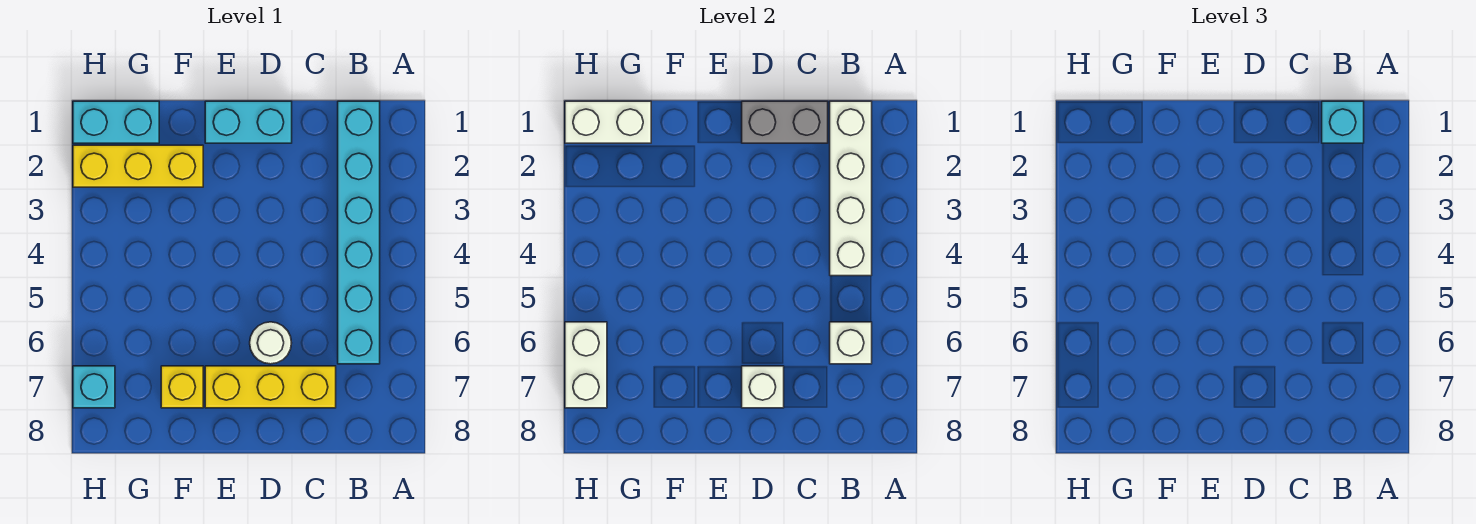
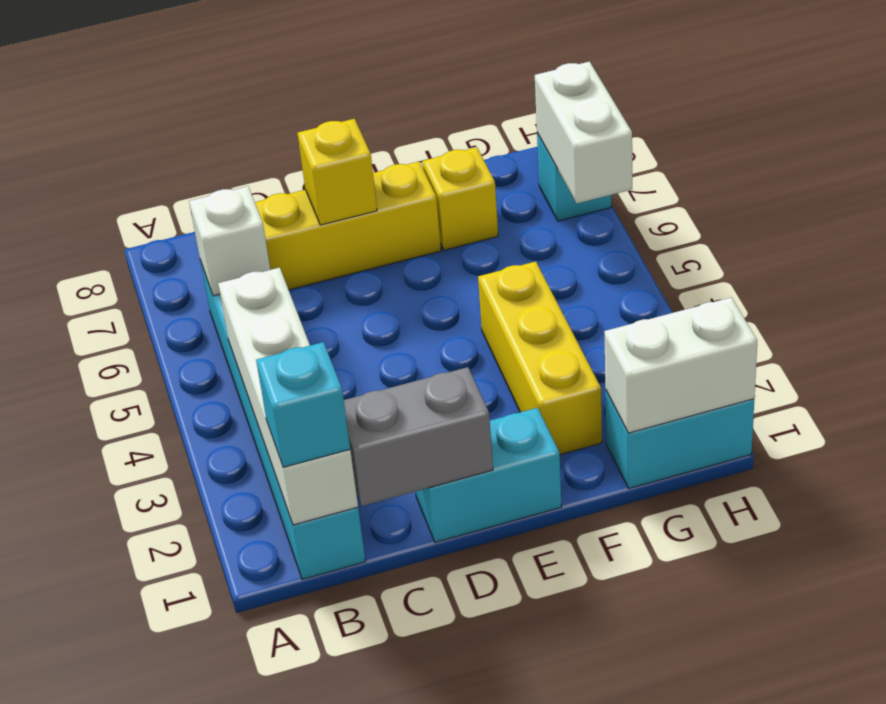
white 1x1 round brick [250,322,291,364] -> none
white 1x1 brick [742,366,784,408] -> yellow 1x1 brick [298,119,377,225]
yellow 1x3 brick [73,145,203,187] -> yellow 1x3 brick turned to [478,261,602,454]

